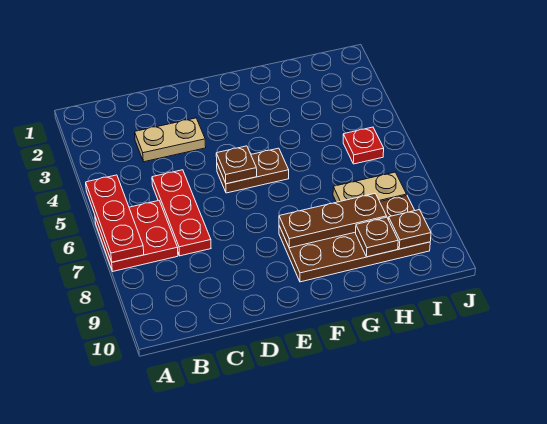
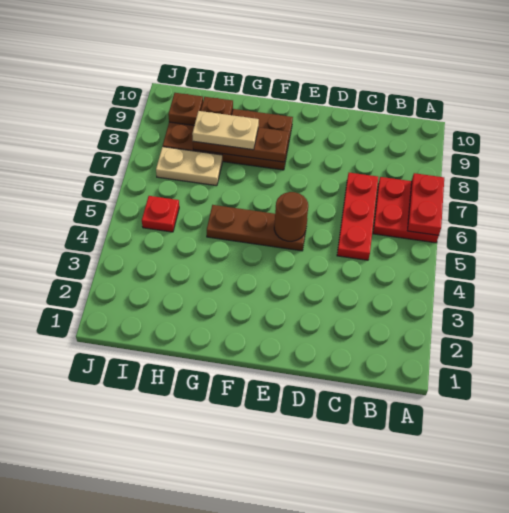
red 1x3 plate [86,175,144,262] -> red 1x2 plate [407,173,444,235]
tan 1x2 plate [135,118,206,162] -> tan 1x2 plate moved to [192,111,259,150]
brown 1x2 plate [217,148,289,193] -> brown 1x3 plate [207,205,307,251]
brown 1x1 plate [216,146,257,184] -> brown 1x1 round brick [274,192,308,241]

